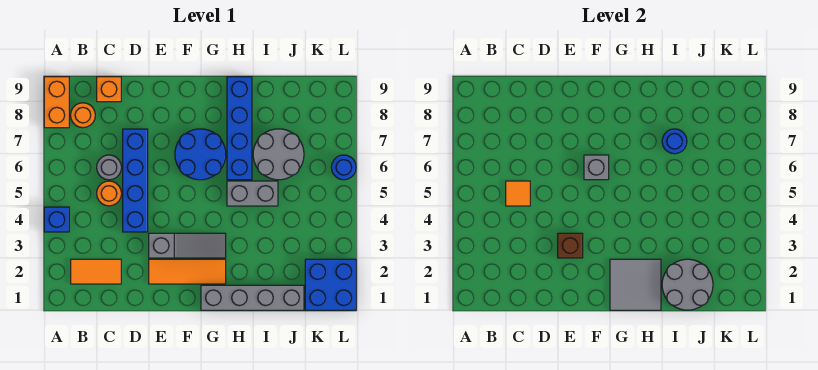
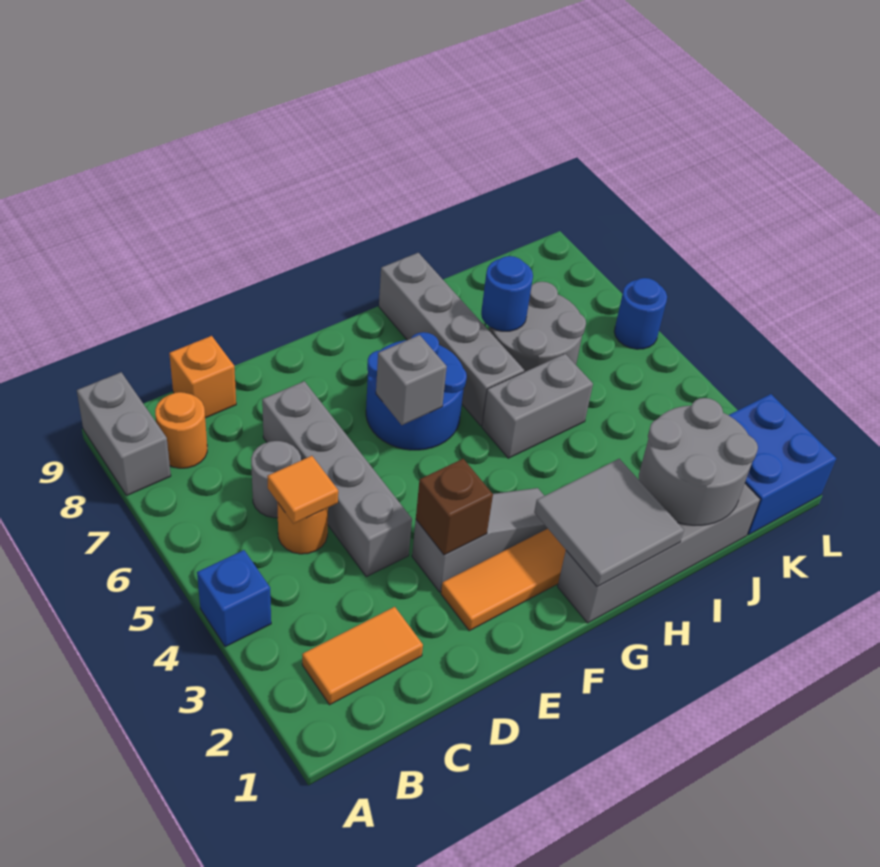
orange 1x2 brick [44,77,69,128] -> grey 1x2 brick [77,372,171,495]
blue 1x4 brick [123,129,148,232] -> grey 1x4 brick [262,381,412,577]
blue 1x4 brick [227,77,252,180] -> grey 1x4 brick [379,253,524,426]

